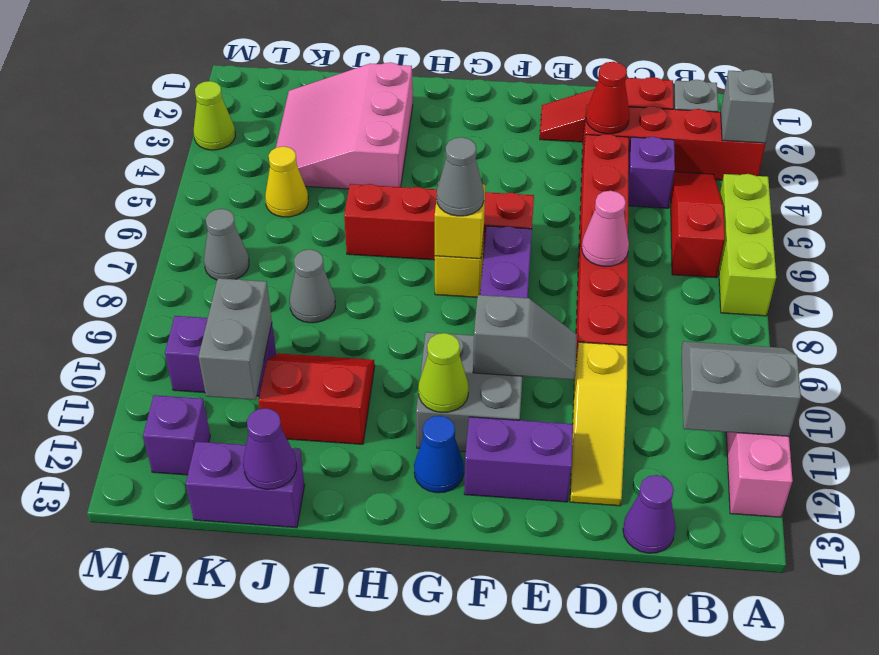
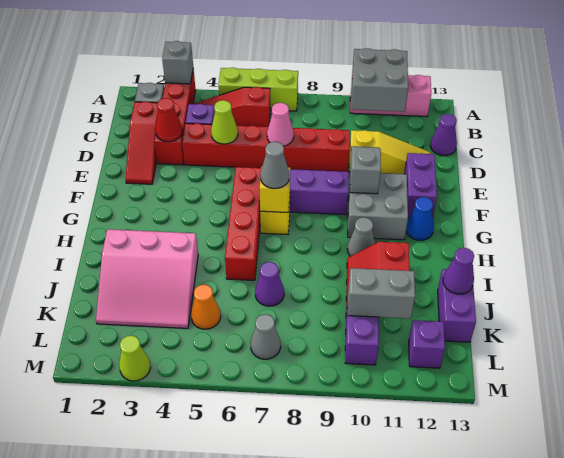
grey 2x2 slope [681,341,801,436] -> grey 2x2 brick [352,48,408,112]
lime 1x1 cone [418,333,469,413] -> lime 1x1 cone moved to [211,100,238,144]
none -> purple 1x1 cone [255,262,284,306]
grey 1x1 cone [290,249,335,323] -> grey 1x1 cone moved to [347,217,375,256]
yellow 1x1 cone [265,146,308,217] -> orange 1x1 cone [191,284,221,329]

